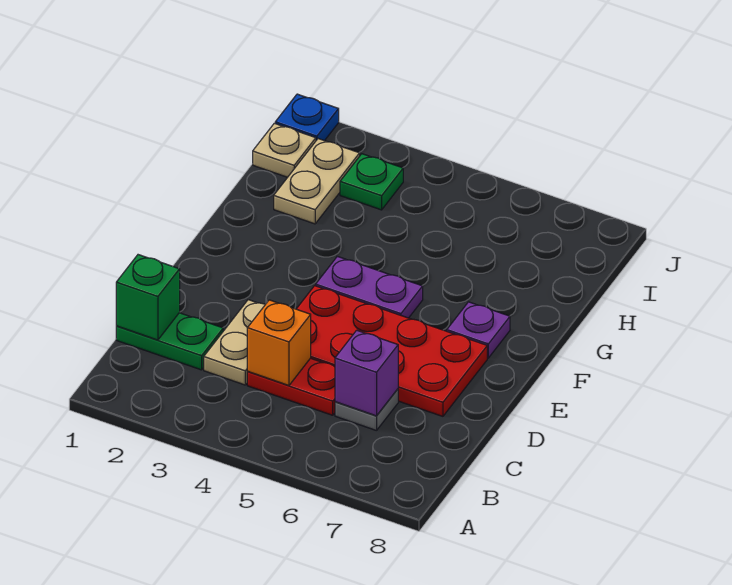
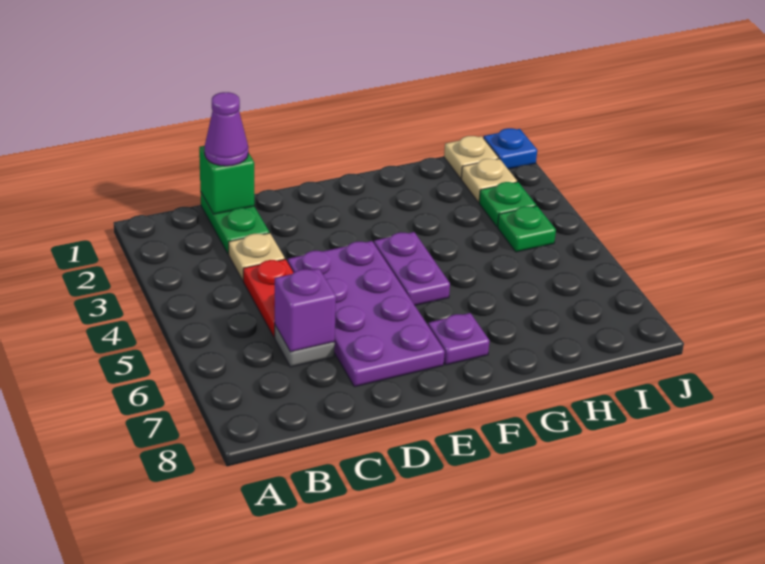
none -> purple 1x1 cone [205,92,248,166]
tan 1x2 plate [204,300,265,385] -> tan 1x1 plate [229,233,285,280]
orange 1x1 brick [247,300,311,385] -> none
red 2x4 plate [297,286,487,416] -> purple 2x4 plate [288,241,445,387]
tan 1x2 plate [274,139,360,224] -> tan 1x1 plate [461,159,517,202]
none -> green 1x1 plate [498,206,556,252]

